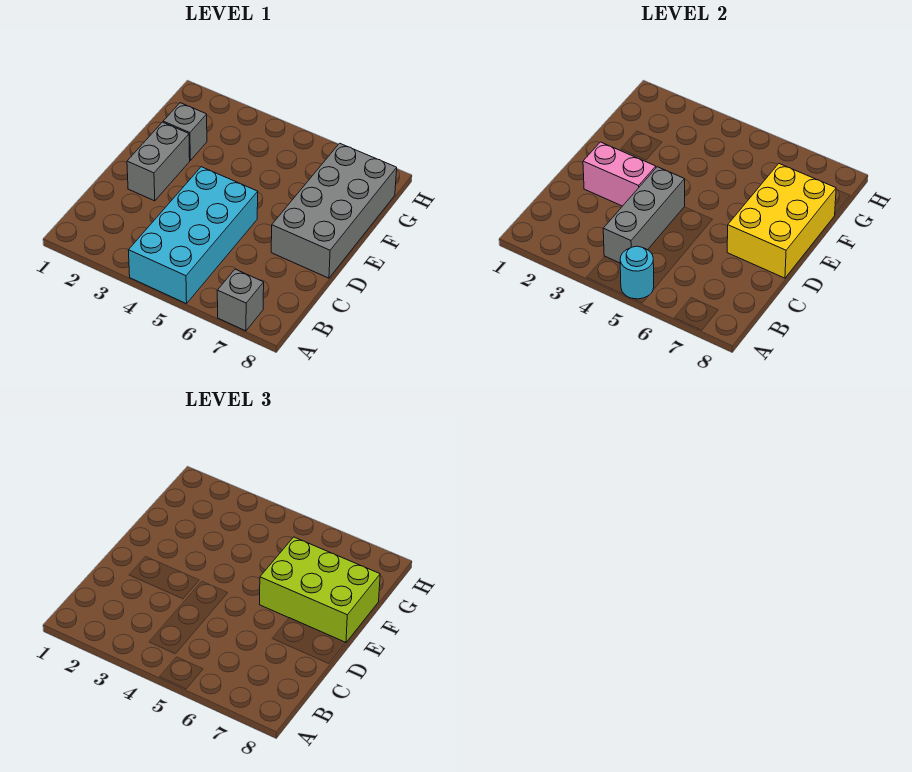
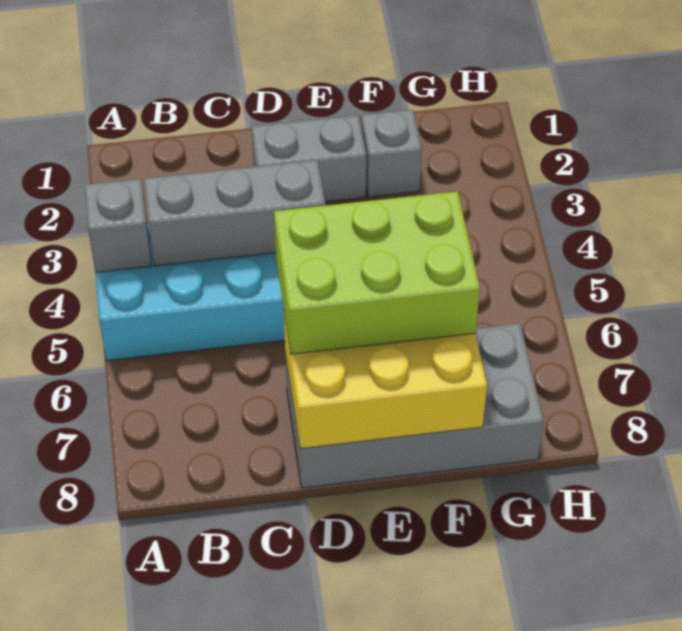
cyan 1x1 round brick [620,246,654,299] -> none
grey 1x1 brick [217,269,264,331] -> grey 1x1 brick moved to [85,179,151,272]
pink 1x2 brick [583,142,656,206] -> none
lime 2x3 brick [260,537,380,643] -> lime 2x3 brick turned to [274,191,480,354]

